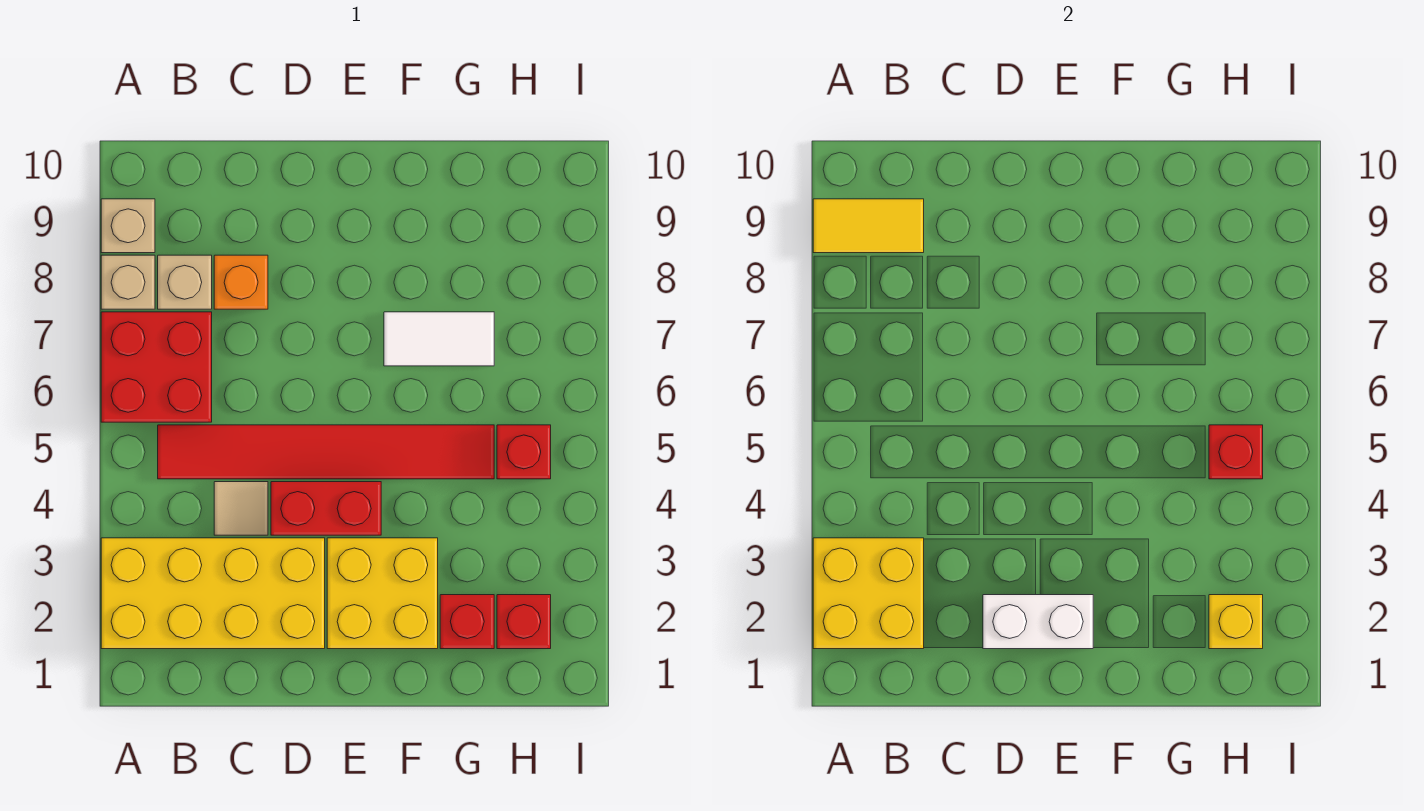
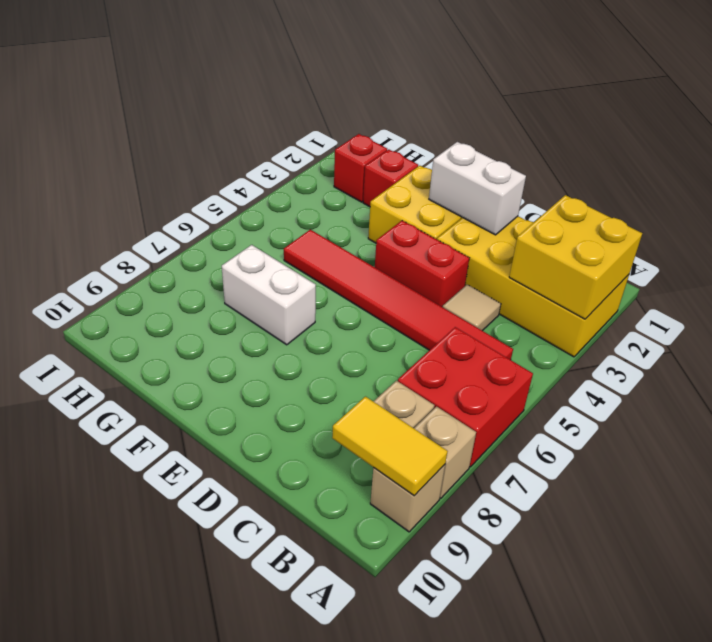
orange 1x1 brick [214,255,268,309] -> none
white 1x2 tile [384,312,494,366] -> white 1x2 brick [222,245,316,345]
yellow 1x1 brick [1209,595,1263,649] -> none
red 1x1 brick [497,425,551,479] -> none
red 1x1 brick [1209,425,1263,479] -> none

